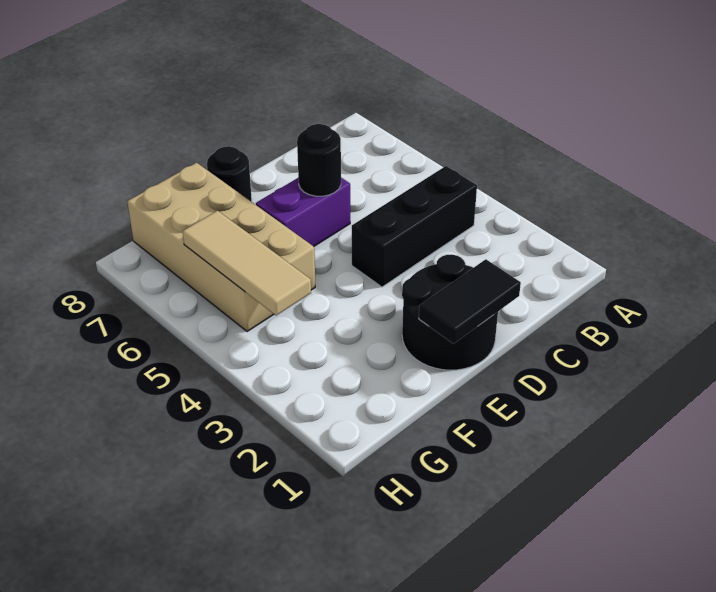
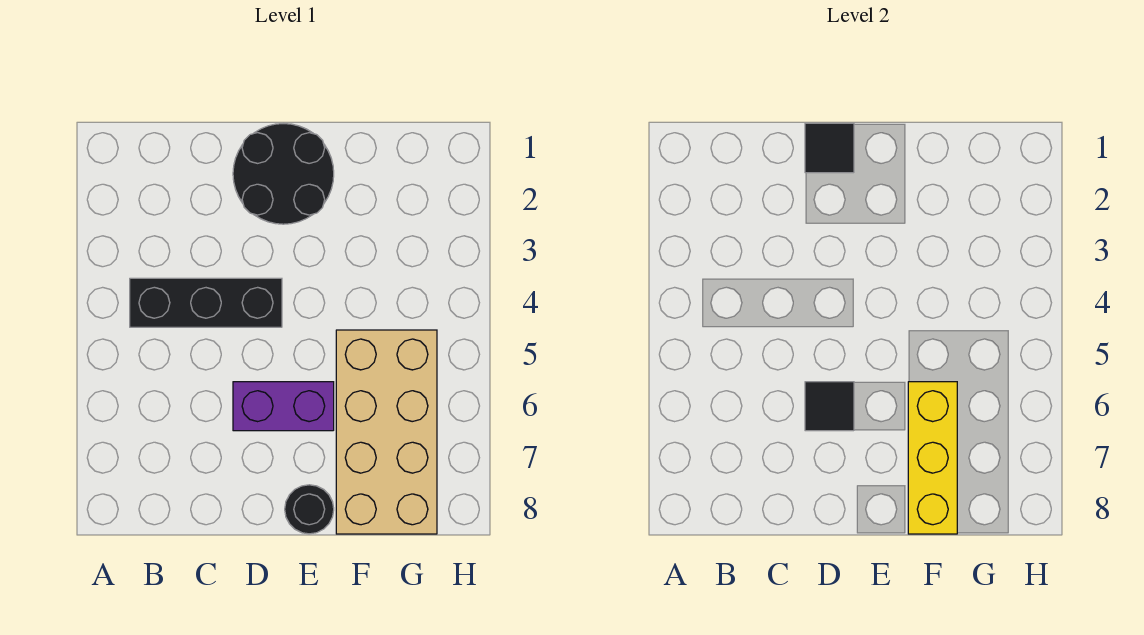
black 1x2 tile [419,259,521,344] -> black 1x1 tile [805,123,854,173]
black 1x1 round brick [297,124,341,196] -> black 1x1 tile [805,382,854,431]
none -> yellow 1x3 brick [908,382,957,534]
tan 1x3 tile [183,211,311,316] -> none

